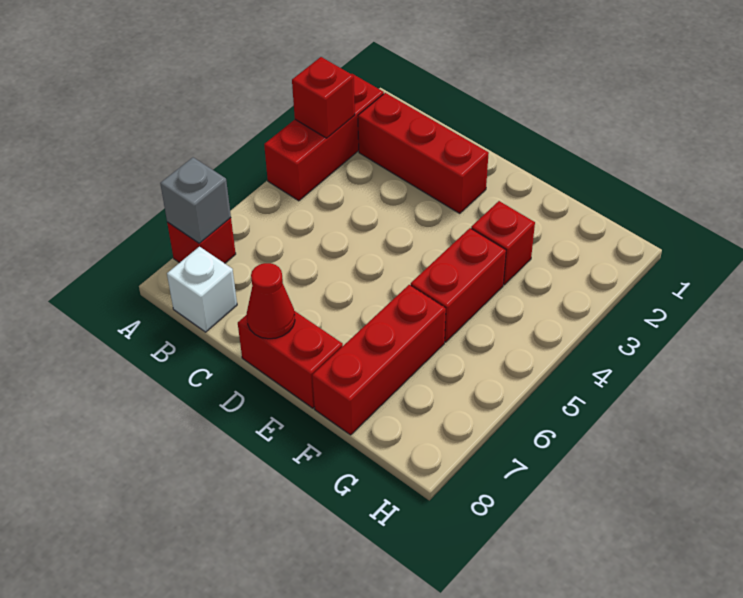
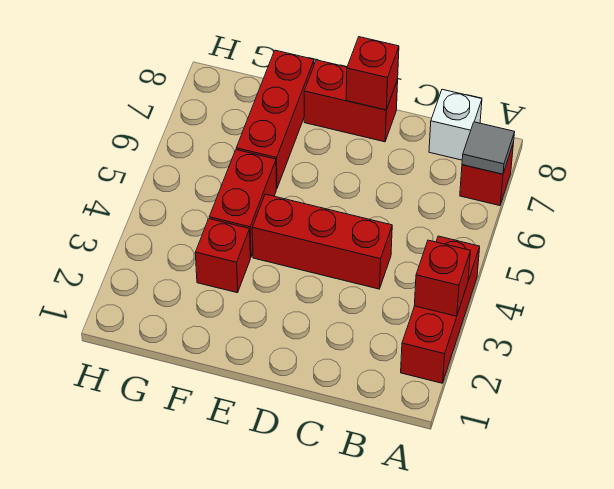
grey 1x1 brick [160,158,231,243] -> grey 1x1 tile [462,122,514,174]
red 1x3 brick [358,93,489,213] -> red 1x3 brick moved to [252,194,392,289]
red 1x1 cone [247,263,295,339] -> red 1x1 brick [346,37,399,110]

